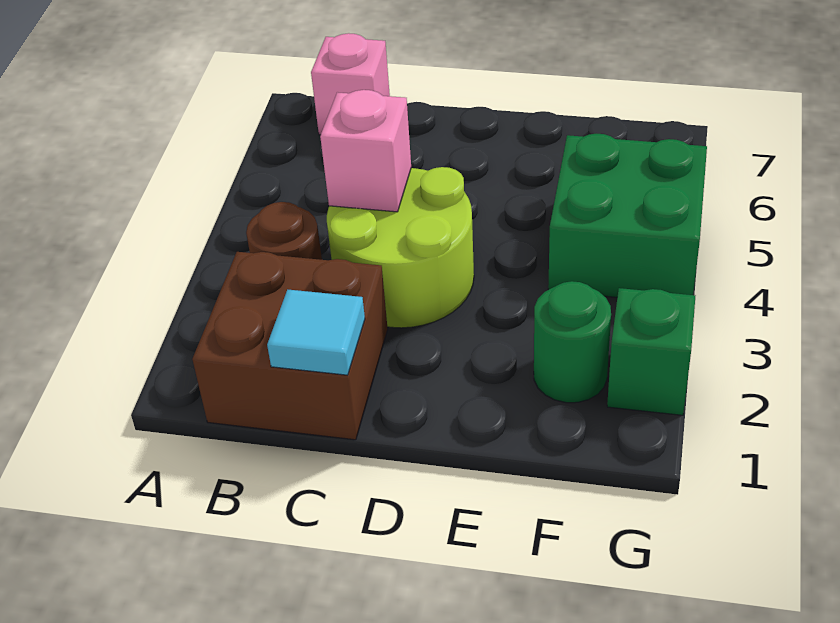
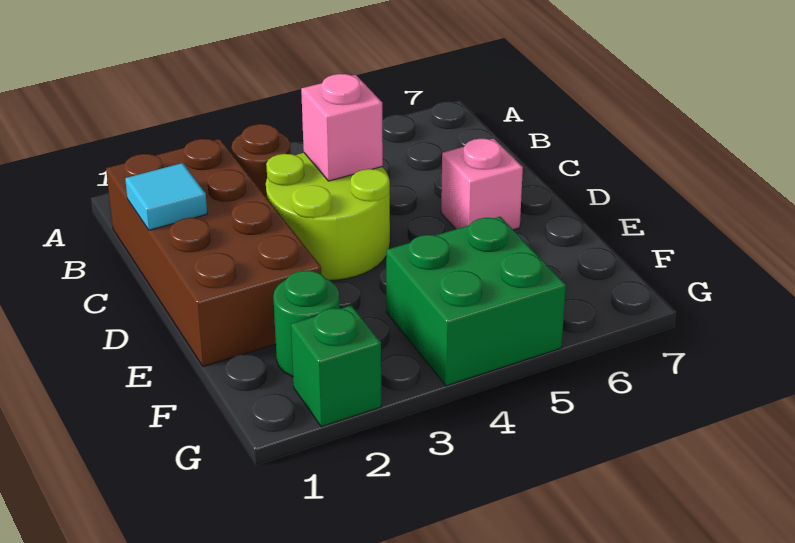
brown 2x2 brick [192,252,388,440] -> brown 2x4 brick [106,139,321,366]
pink 1x1 brick [311,33,390,135] -> pink 1x1 brick moved to [441,139,523,230]

